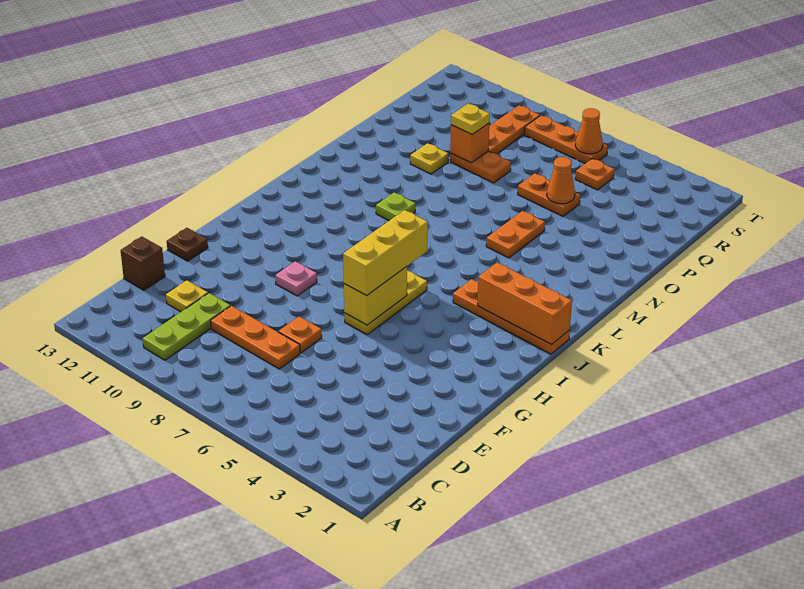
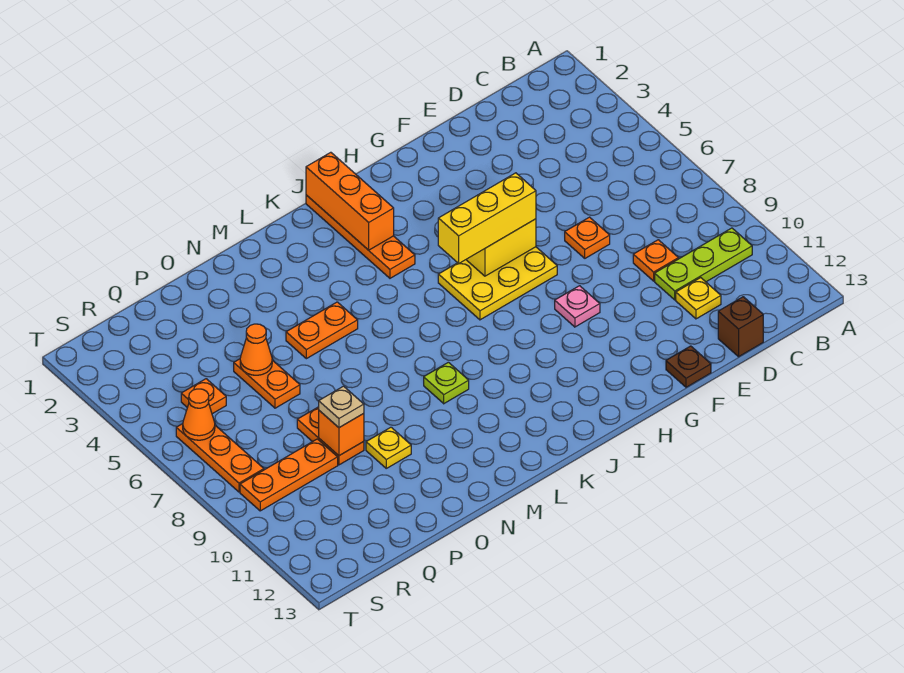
orange 1x3 plate [211,306,300,369] -> orange 1x1 plate [633,240,679,281]
yellow 1x3 plate [345,270,427,334] -> yellow 2x3 plate [438,247,557,320]
yellow 1x1 plate [451,104,490,134] -> tan 1x1 plate [319,386,364,428]

